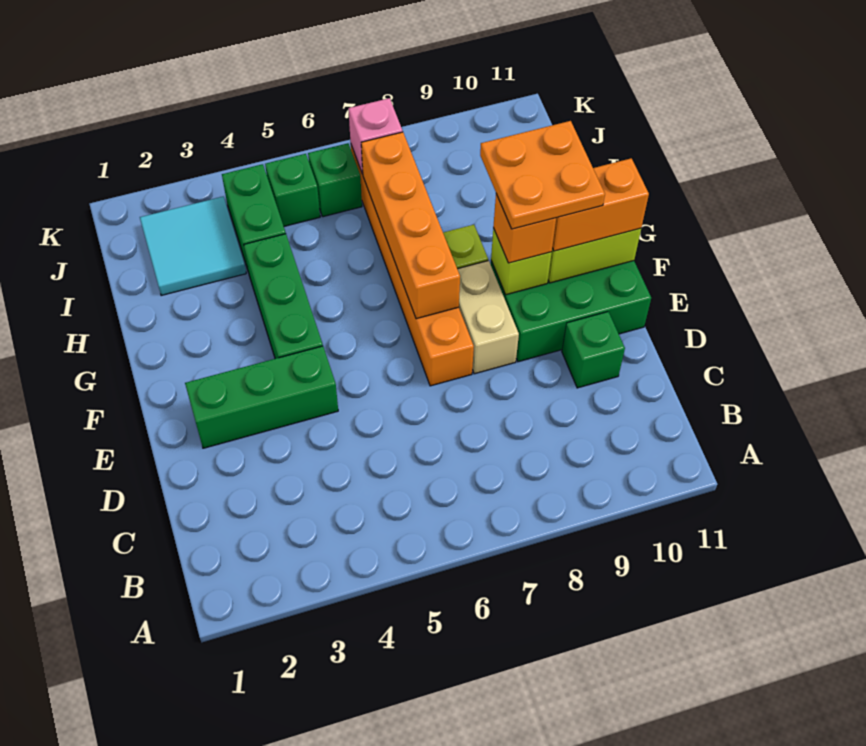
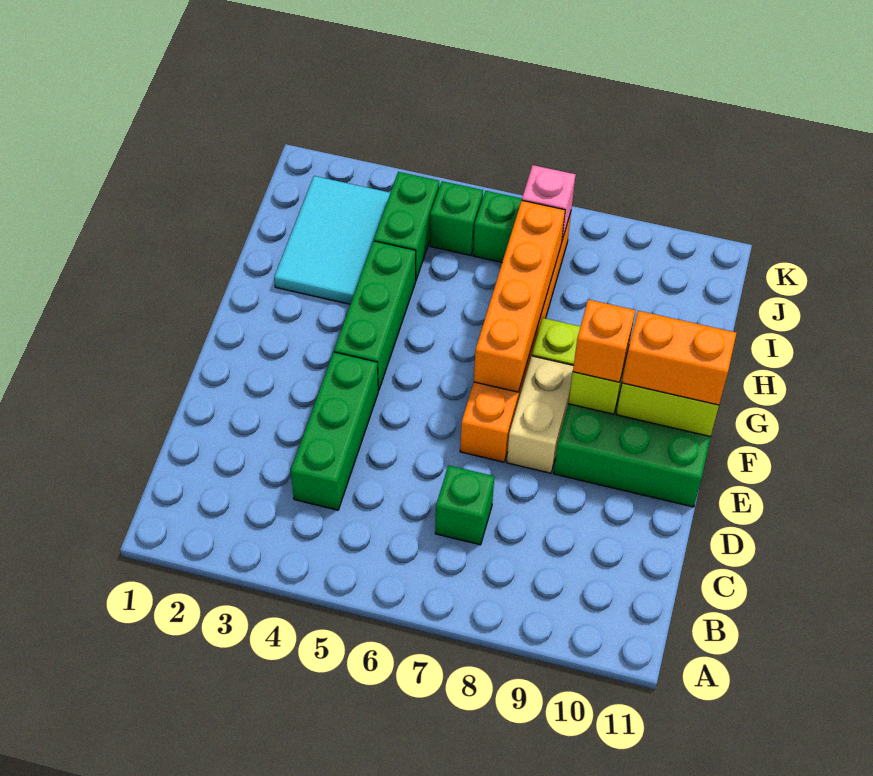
green 1x1 brick [562,312,625,388] -> green 1x1 brick moved to [435,465,494,545]
green 1x3 brick [185,346,338,448] -> green 1x3 brick turned to [291,352,378,510]
orange 2x2 plate [480,121,605,229] -> none
cyan 2x2 tile [140,197,246,296] -> cyan 2x3 tile [274,176,390,304]

